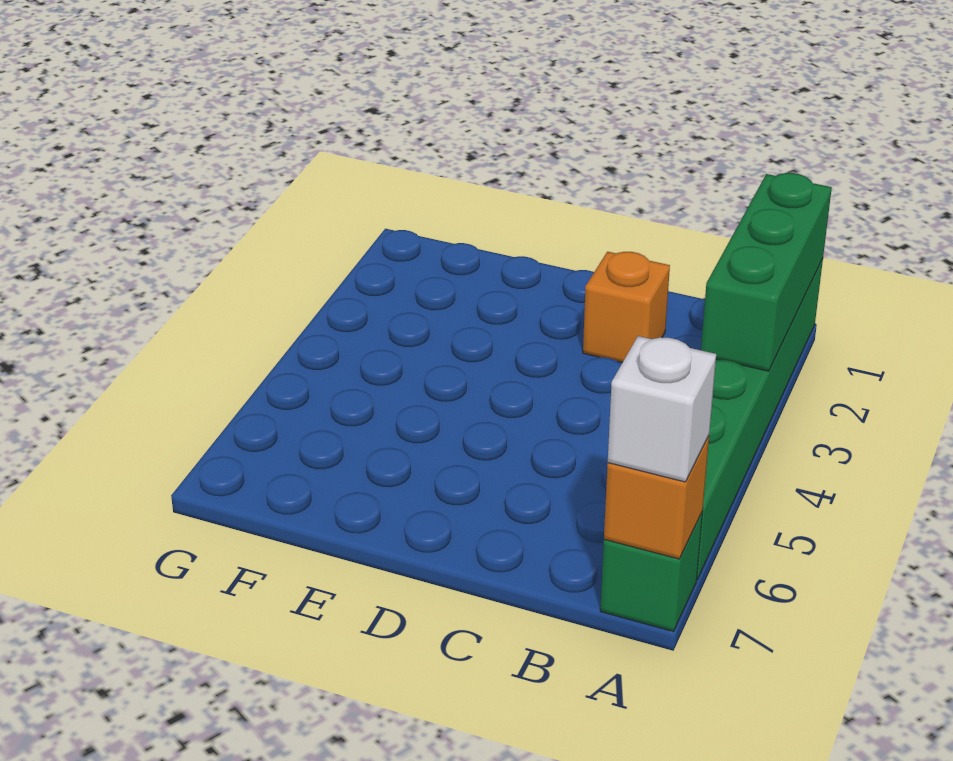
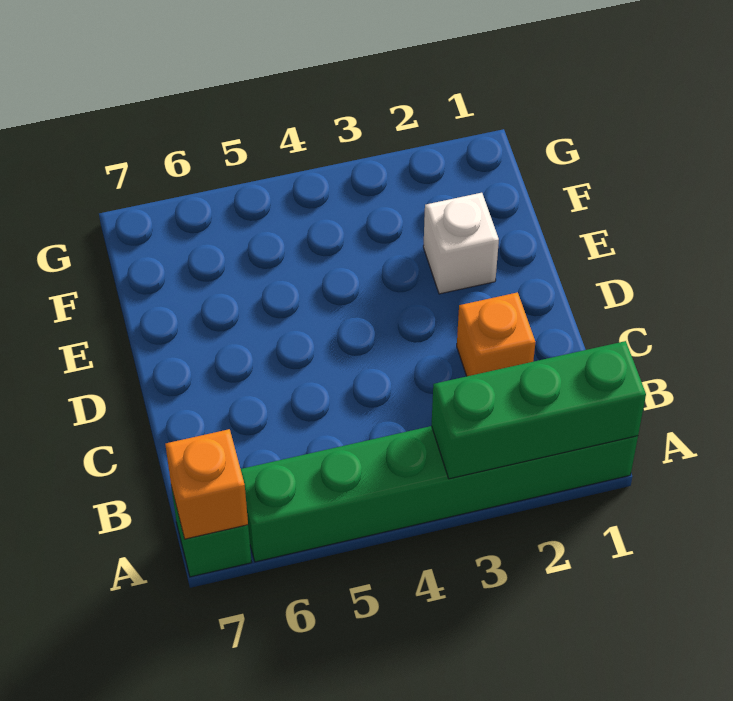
white 1x1 brick [608,336,716,482] -> white 1x1 brick moved to [423,193,499,294]

